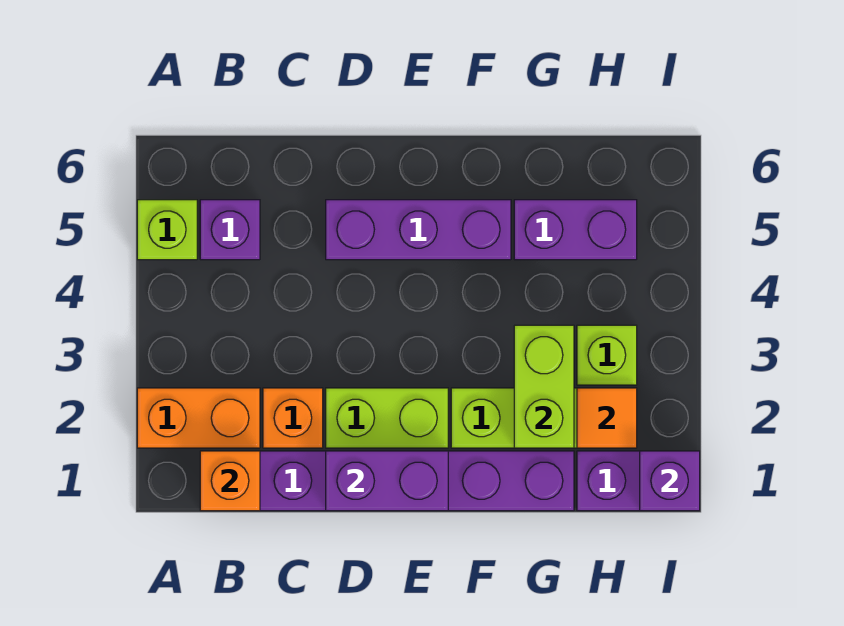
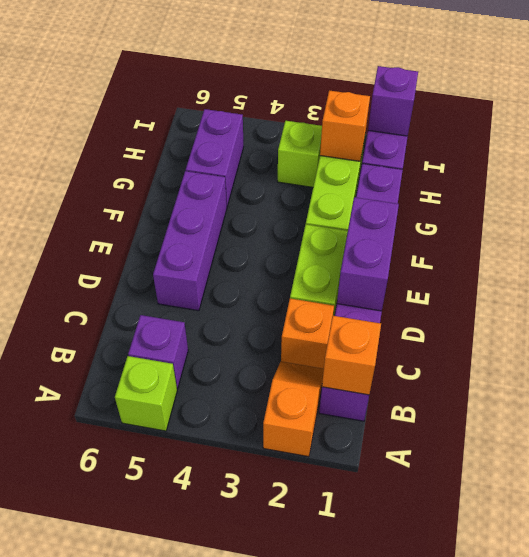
orange 1x2 brick [137,388,260,448] -> orange 1x2 slope [263,361,324,457]
lime 1x2 brick [514,325,574,448] -> none
orange 1x1 tile [577,388,637,448] -> orange 1x1 brick [320,90,370,161]

